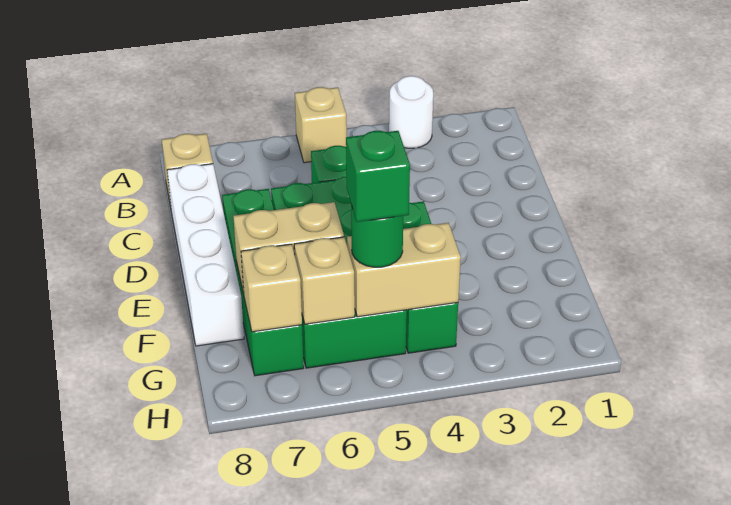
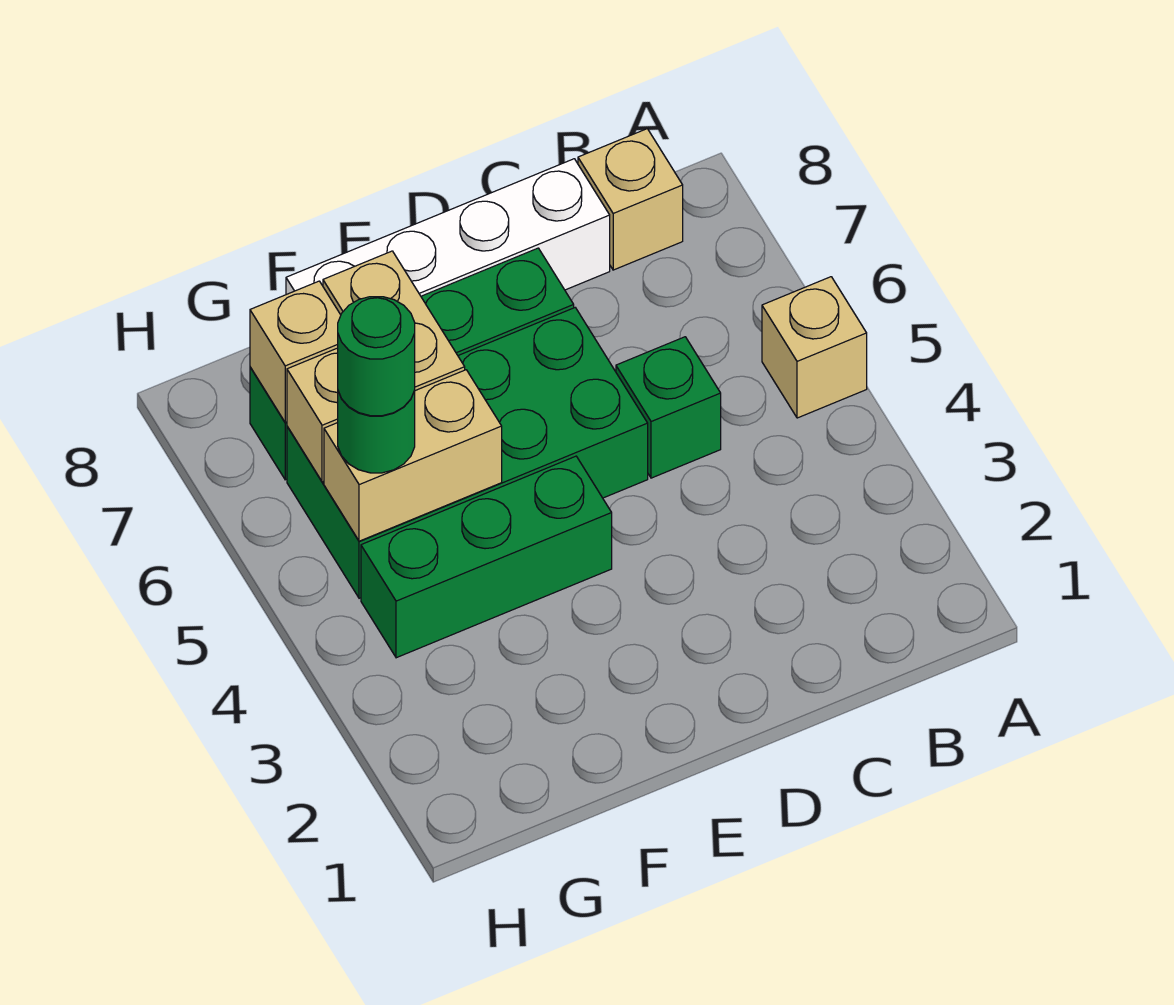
white 1x1 round brick [389,76,433,148] -> none
tan 1x2 brick [347,223,461,317] -> tan 1x2 brick turned to [324,370,502,541]
green 1x1 brick [346,131,410,222] -> green 1x1 round brick [338,297,415,416]

